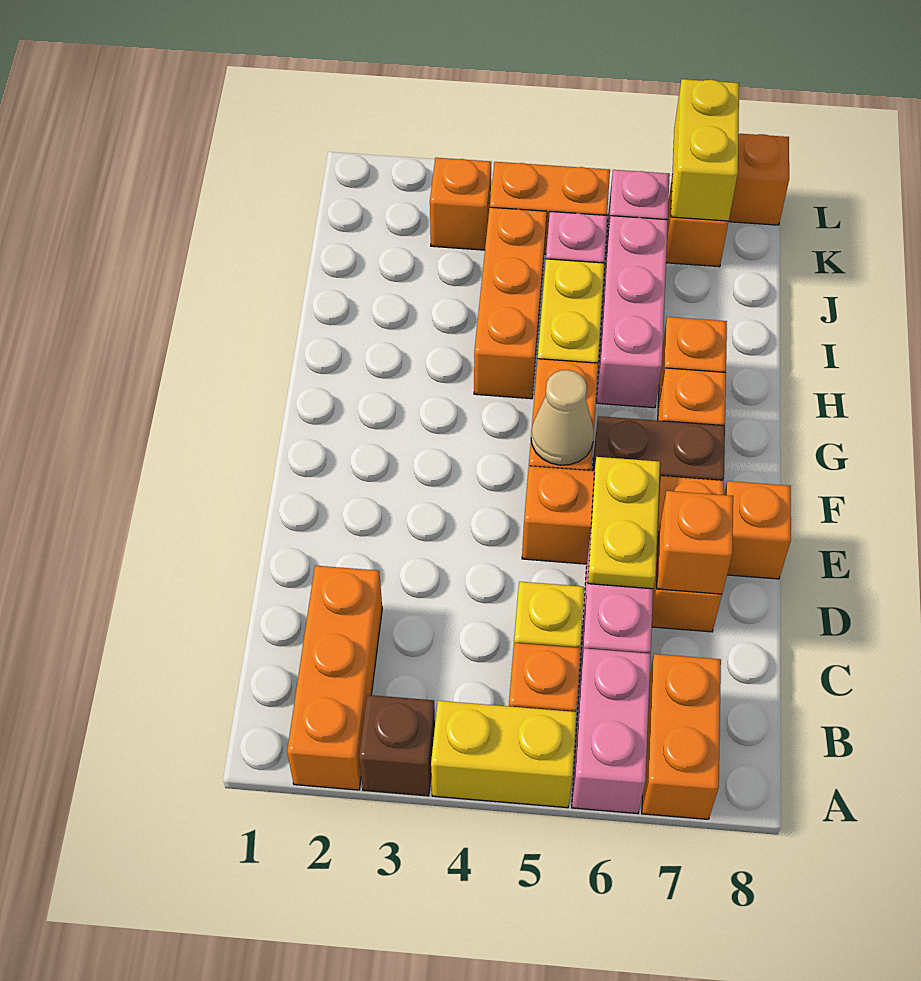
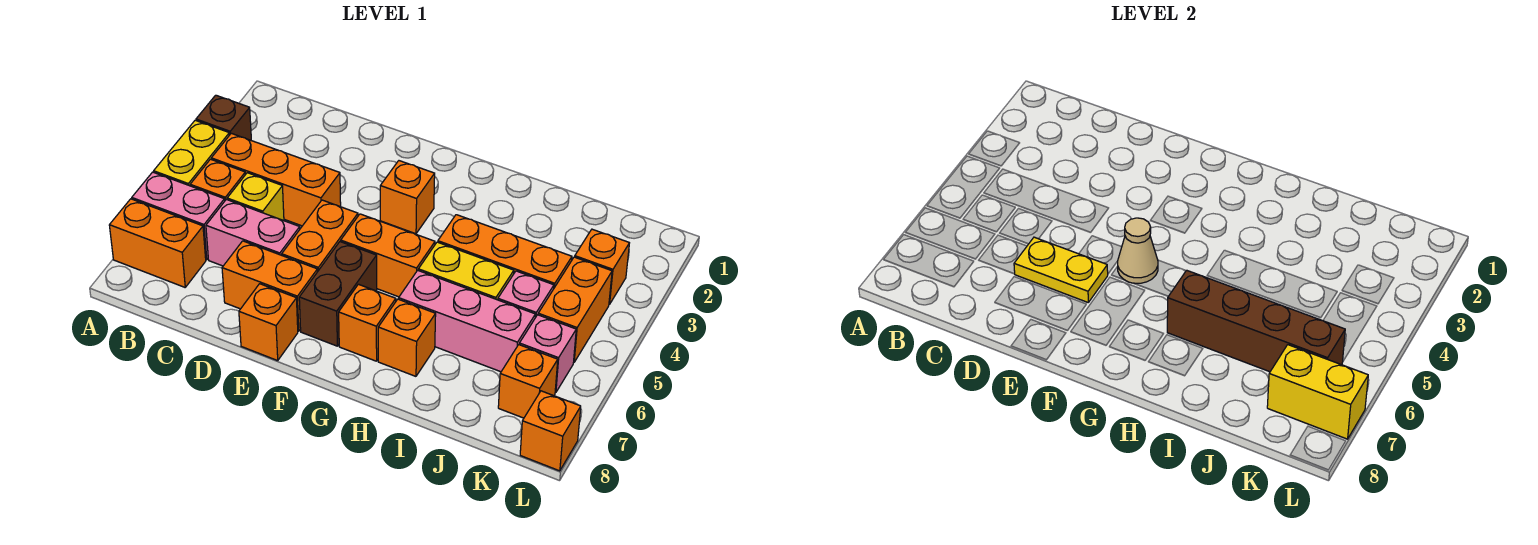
orange 1x3 brick [287,566,382,790] -> orange 1x3 brick moved to [211,133,341,226]
orange 1x1 brick [657,491,733,594] -> orange 1x1 brick moved to [380,161,435,234]
none -> brown 1x4 brick [1167,270,1345,372]

